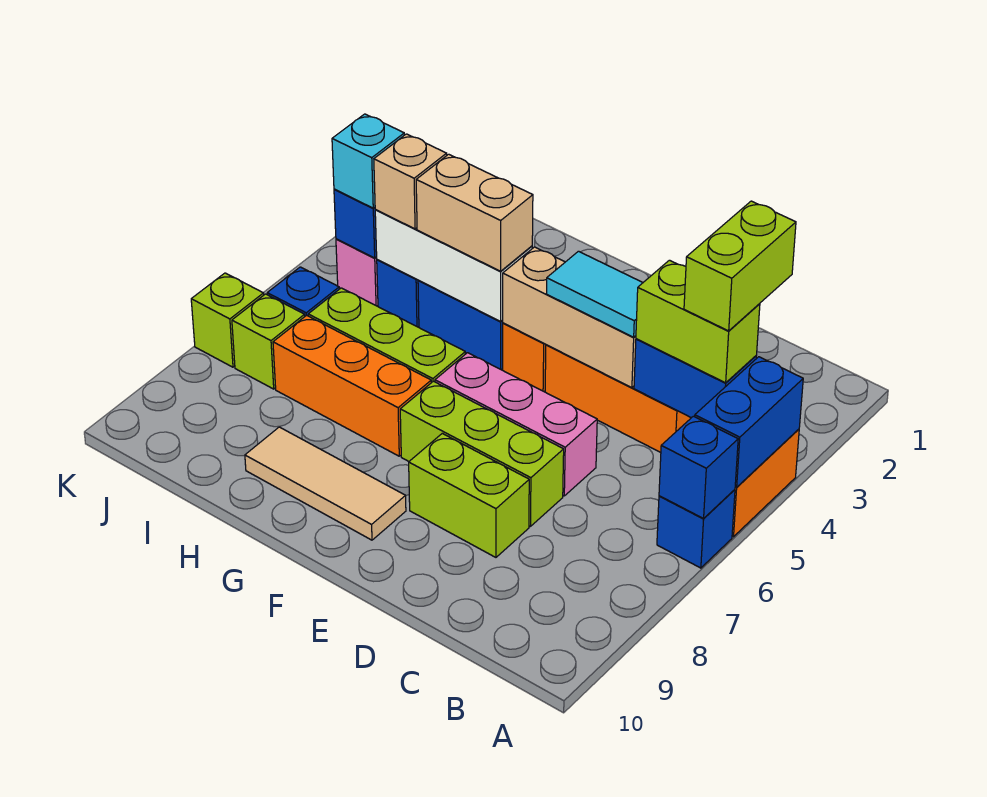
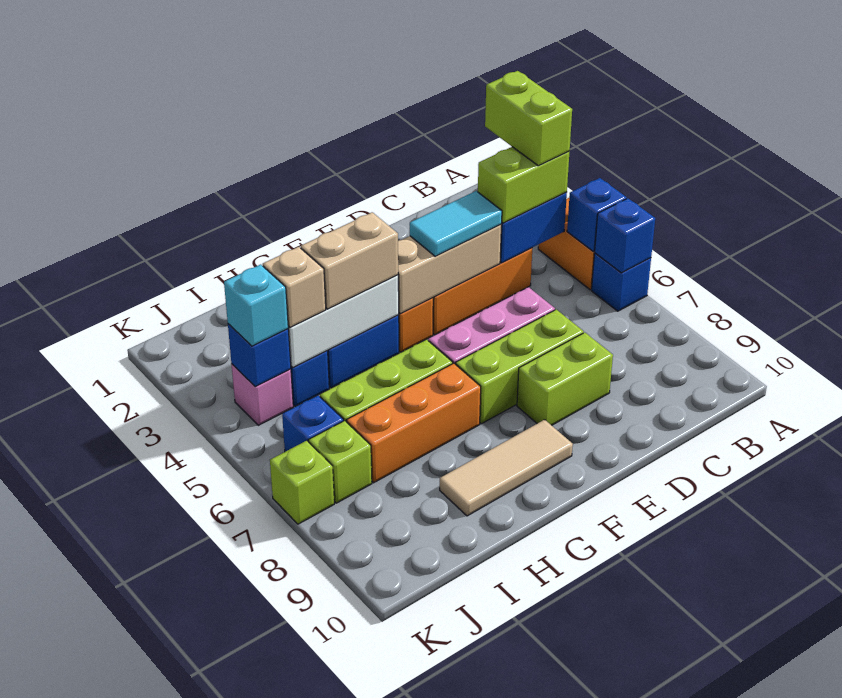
blue 1x2 brick [695,357,803,487] -> blue 1x1 brick [567,178,627,251]

